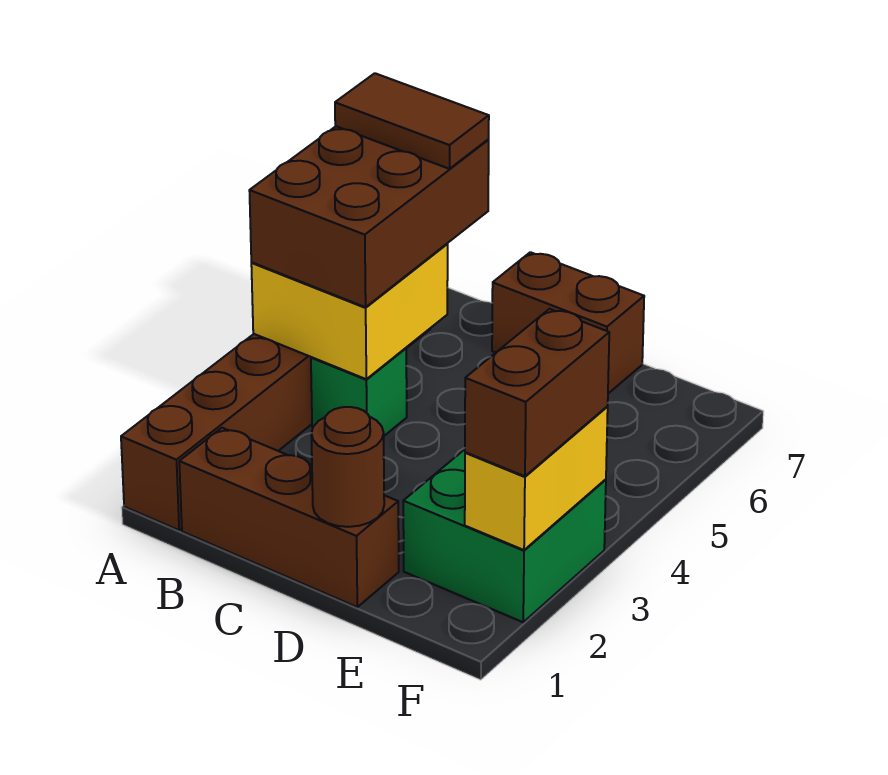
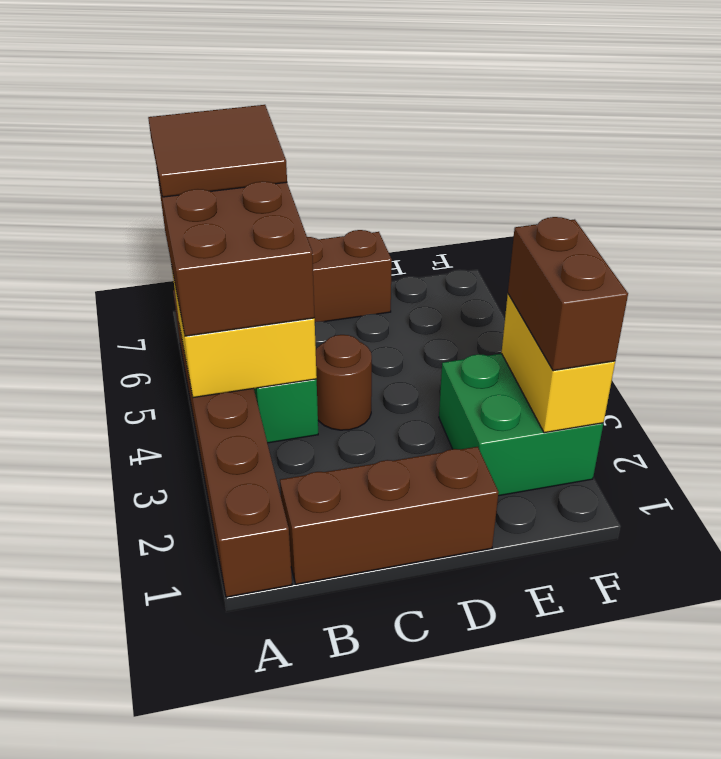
brown 1x2 tile [335,73,489,169] -> brown 2x2 tile [148,105,287,197]
brown 1x1 round brick [311,407,384,527] -> brown 1x1 round brick moved to [316,335,372,430]

